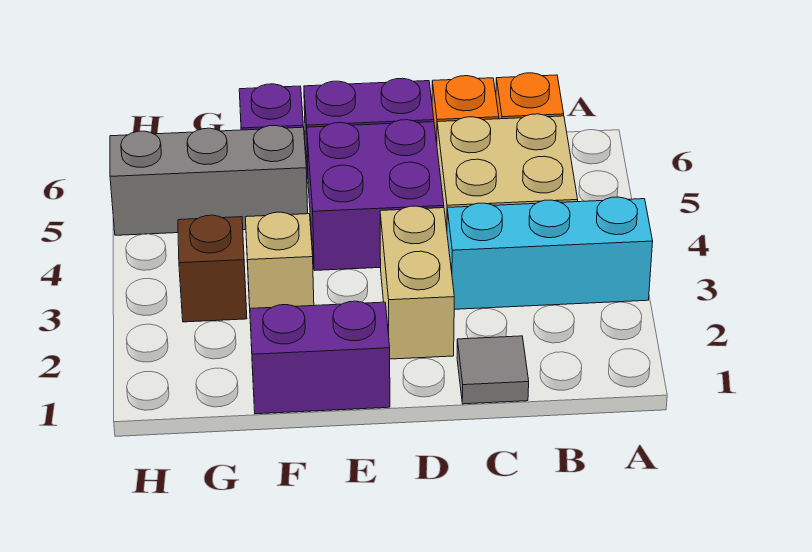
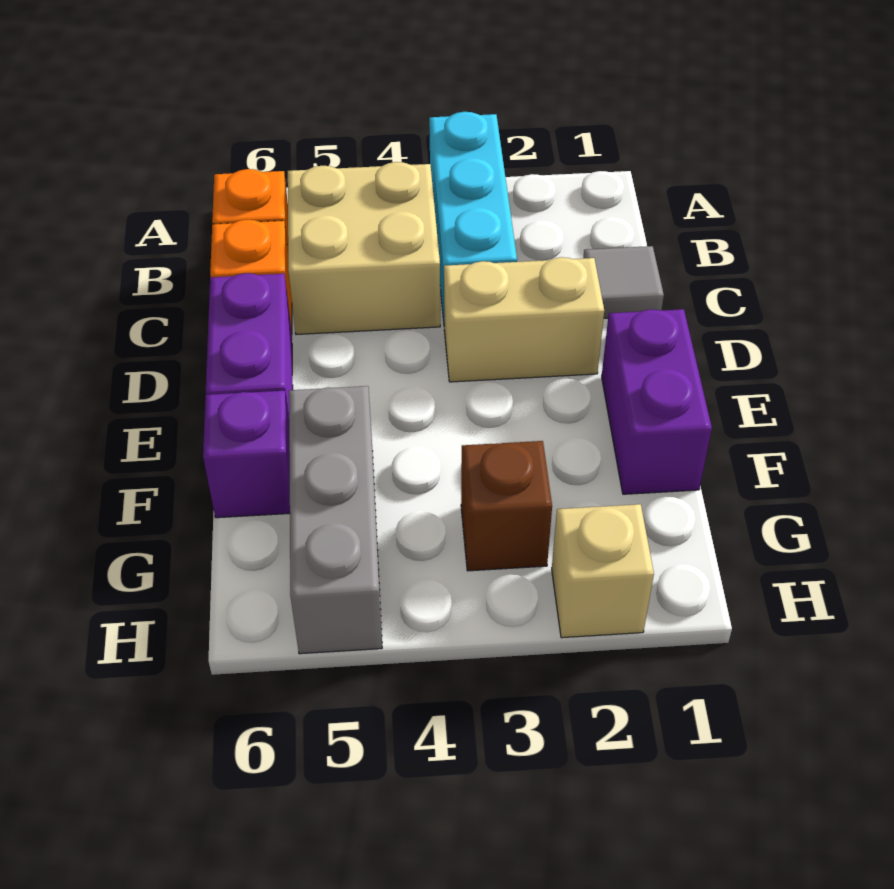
purple 2x2 brick [307,120,444,270] -> none
tan 1x1 brick [245,212,314,308] -> tan 1x1 brick moved to [552,504,654,638]

